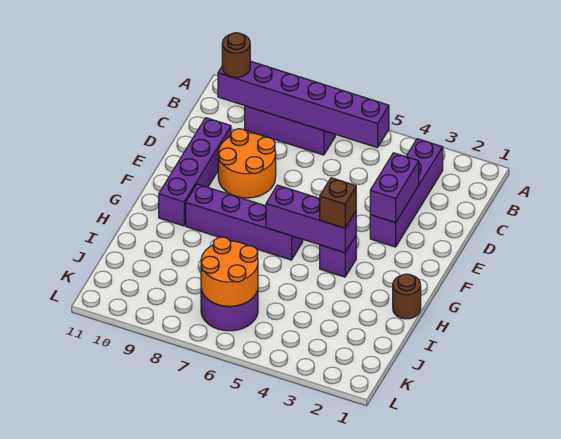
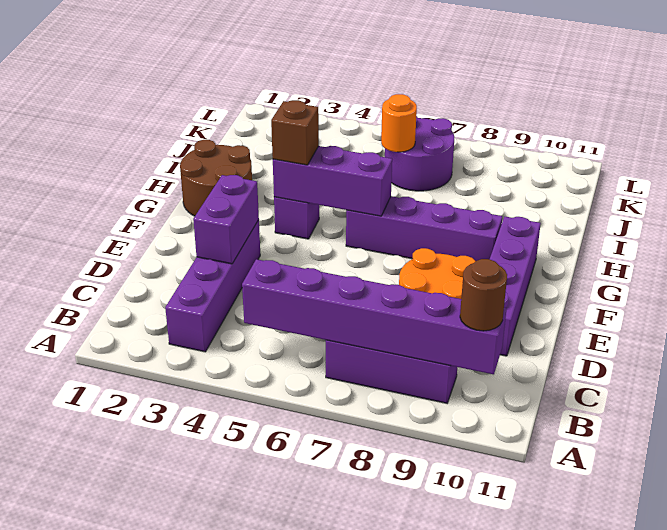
brown 1x1 round brick [393,274,421,319] -> brown 2x2 round brick [180,140,252,216]
orange 2x2 round brick [201,237,258,306] -> orange 1x1 round brick [381,94,417,152]

